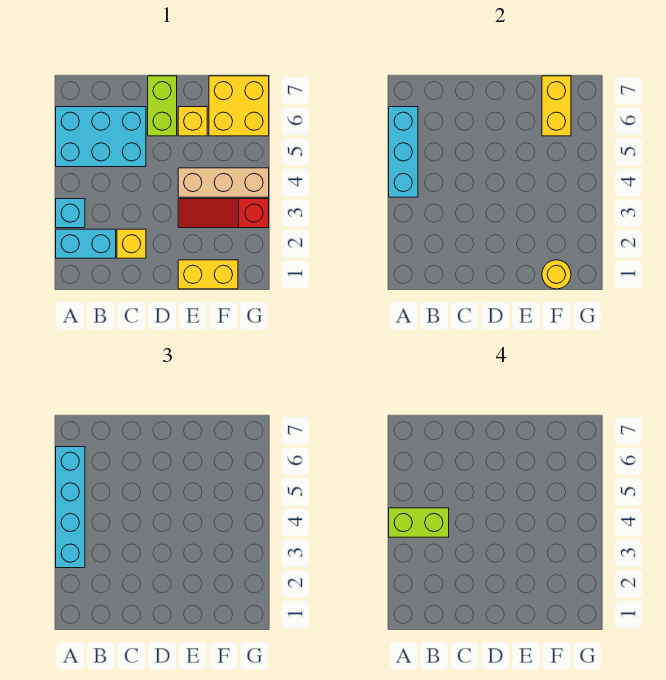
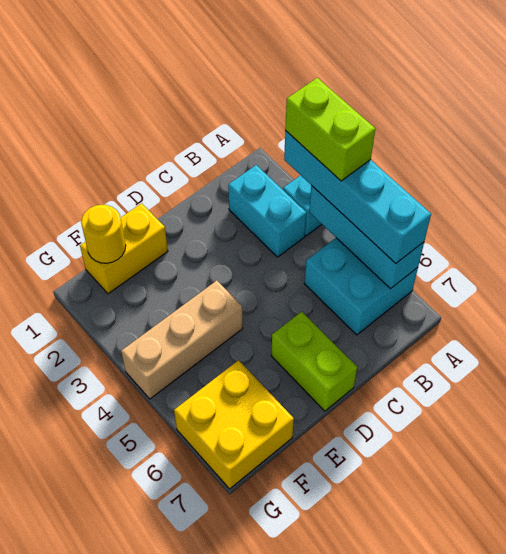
cyan 1x2 brick [56,229,116,258] -> cyan 1x2 brick turned to [228,165,306,257]
lime 1x2 brick [389,508,449,537] -> lime 1x2 brick turned to [285,78,375,181]
cyan 2x3 brick [56,107,146,167] -> cyan 2x2 brick [305,238,418,335]
yellow 1x1 brick [117,229,146,258] -> none
red 1x3 slope [178,199,269,228] -> none
yellow 1x1 brick [178,107,207,136] -> none
yellow 1x2 brick [542,76,571,136] -> none

